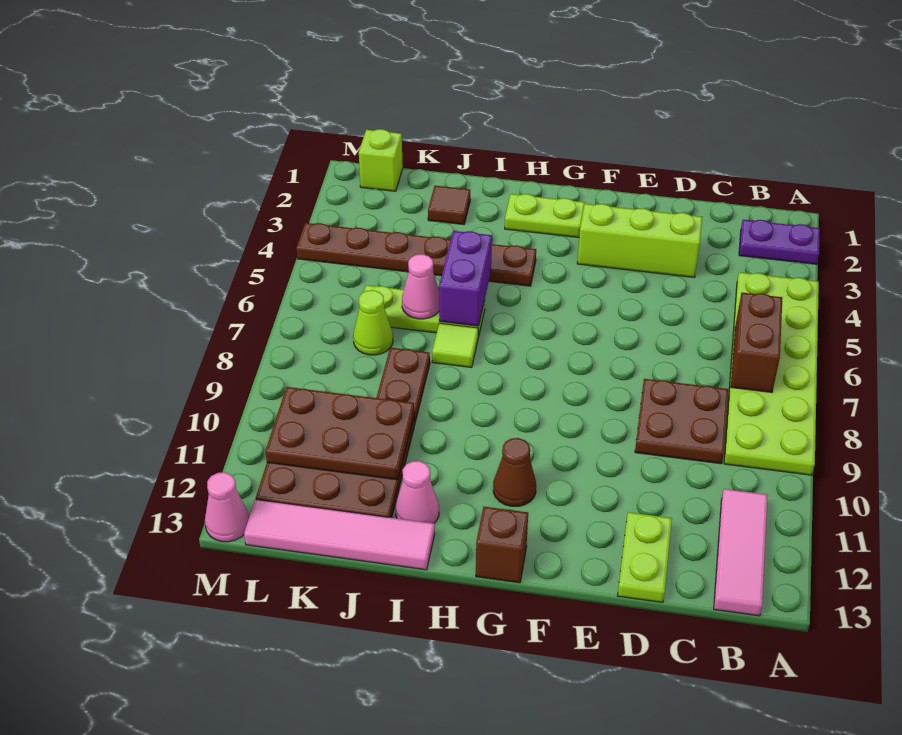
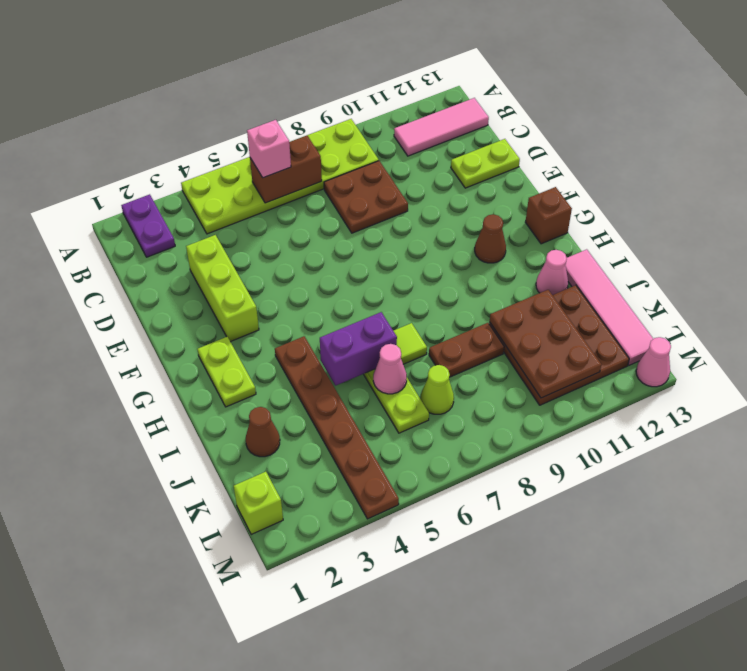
none -> pink 1x1 brick [247,120,291,178]
brown 1x1 tile [428,186,470,225] -> brown 1x1 cone [246,407,280,457]

